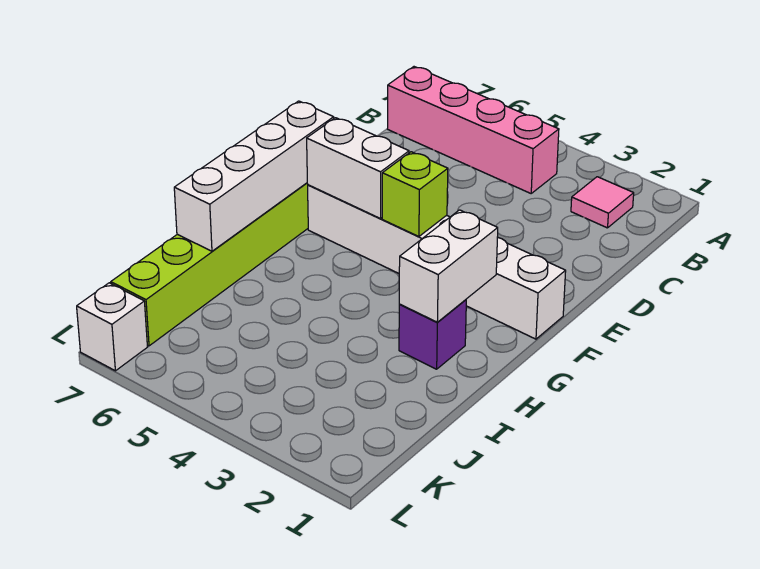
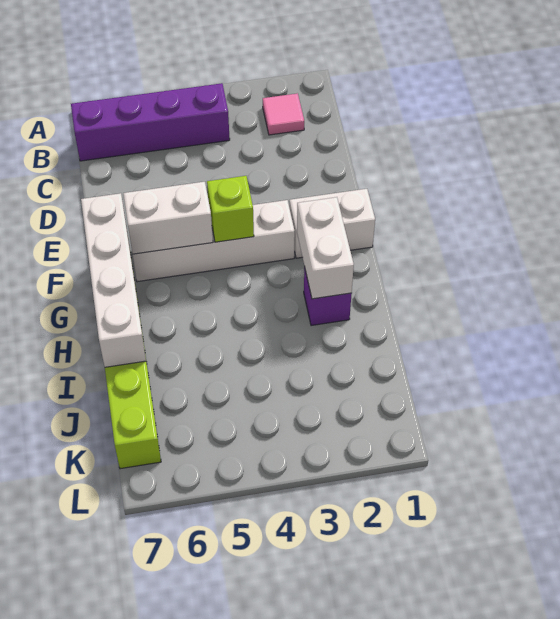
pink 1x4 brick [388,67,559,193] -> purple 1x4 brick [71,83,230,161]
white 1x1 brick [77,283,147,371] -> none

